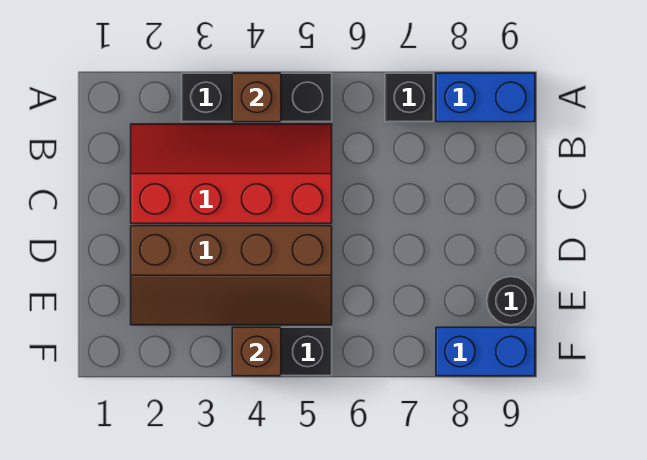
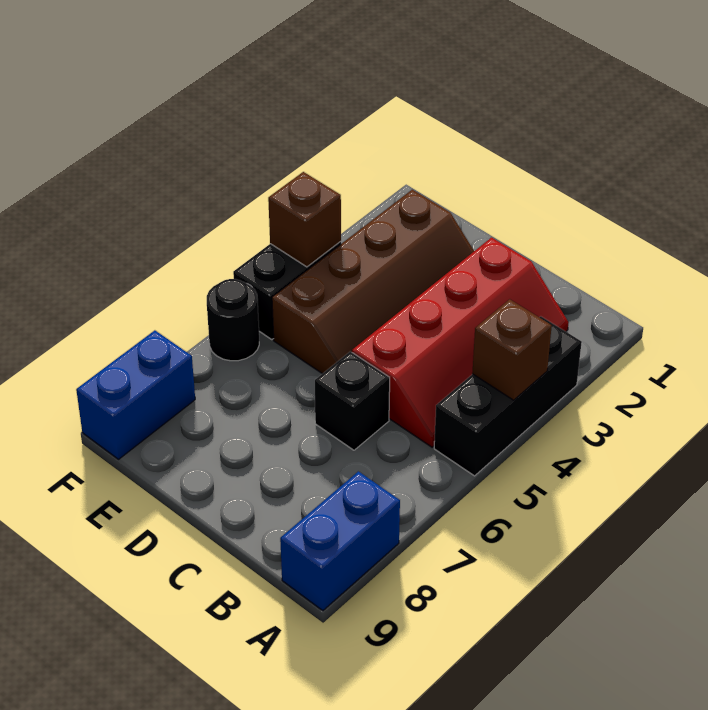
black 1x1 brick [385,73,433,122] -> black 1x1 brick moved to [315,351,390,450]
brown 2x4 slope [131,226,332,325] -> brown 2x4 slope turned to [272,190,474,374]
black 1x1 round brick [487,277,535,325] -> black 1x1 round brick moved to [207,279,259,361]

